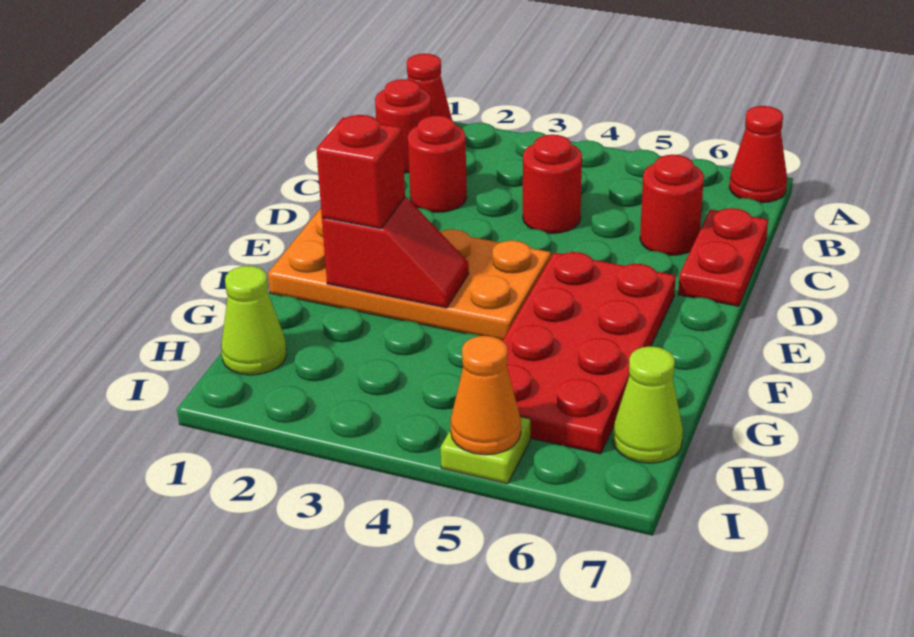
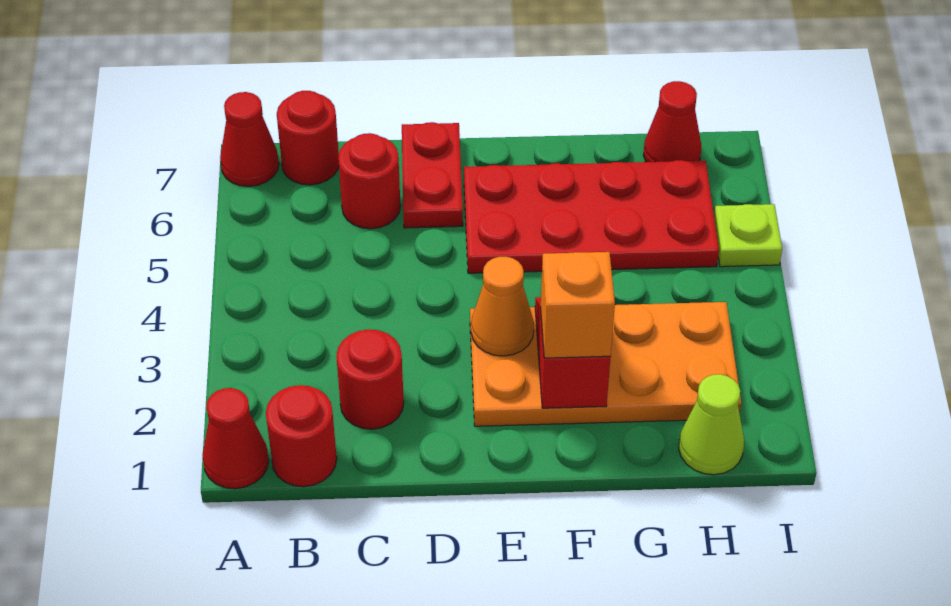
red 1x1 round brick [523,135,582,234] -> red 1x1 round brick moved to [277,91,339,185]
red 1x2 plate [678,208,768,306] -> red 1x2 plate turned to [402,122,463,228]
orange 2x4 plate [268,209,551,340] -> orange 2x4 plate turned to [470,302,741,426]
red 1x1 brick [316,115,405,229] -> orange 1x1 brick [541,252,615,358]
lime 1x1 cone [613,346,683,463] -> red 1x1 cone [643,81,701,162]
orange 1x1 cone [450,336,521,455] -> orange 1x1 cone moved to [471,256,534,356]

